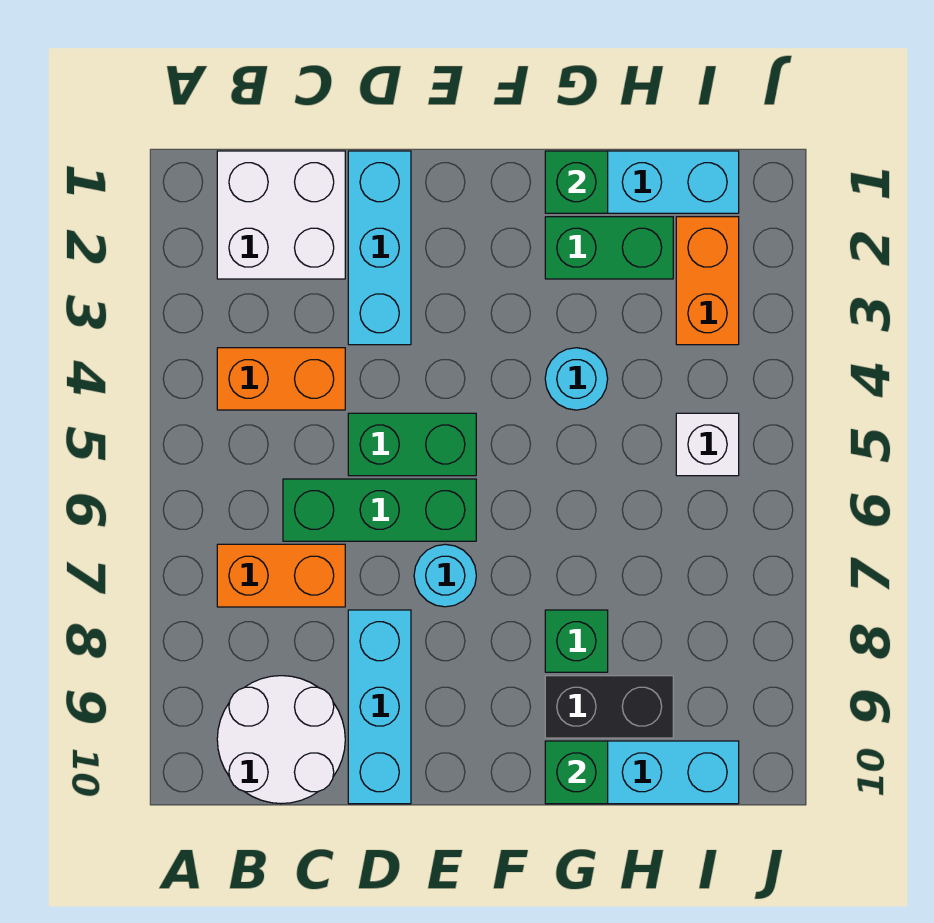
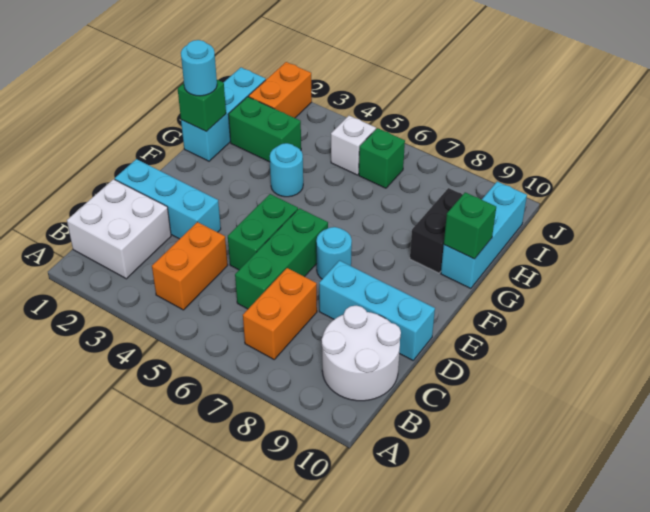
none -> cyan 1x1 round brick [181,40,217,96]
green 1x2 brick [545,217,673,279] -> green 1x2 brick turned to [228,97,301,162]
green 1x1 brick [545,610,608,672] -> green 1x1 brick moved to [359,128,405,188]
orange 1x2 brick [676,217,739,345] -> orange 1x2 brick turned to [249,62,312,118]

